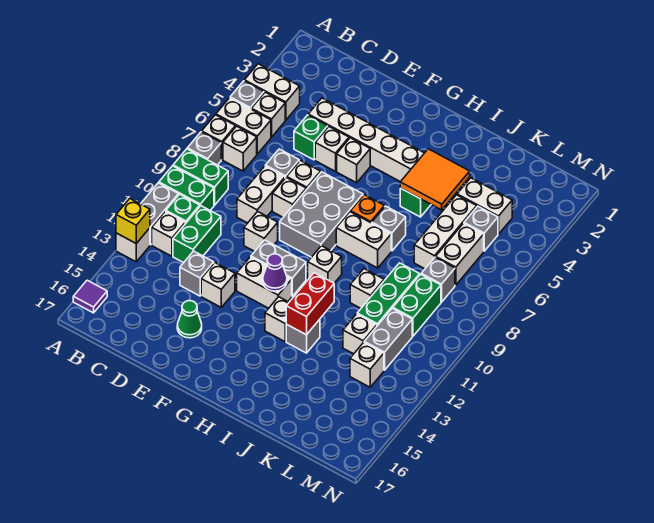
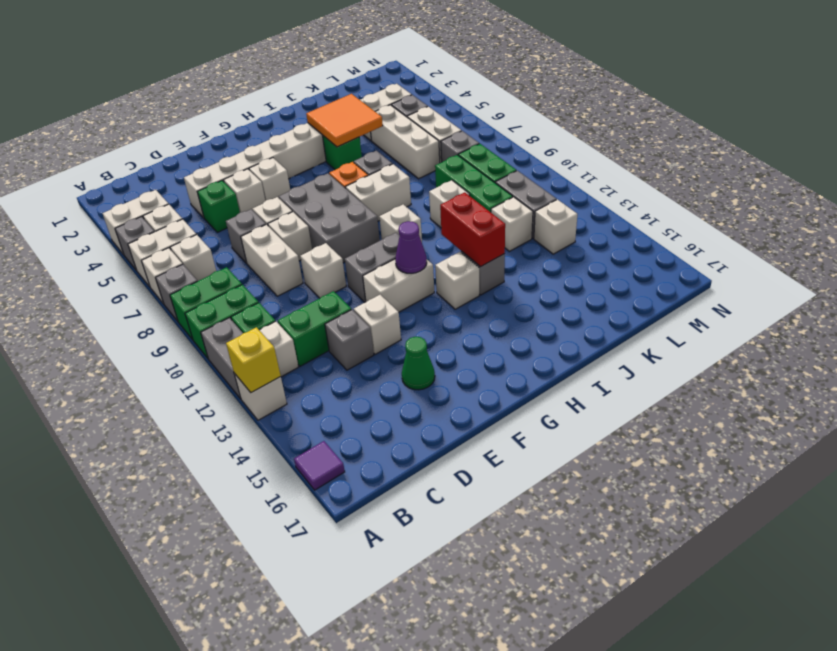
green 1x2 brick [173,206,221,263] -> green 1x2 brick turned to [278,291,351,366]

